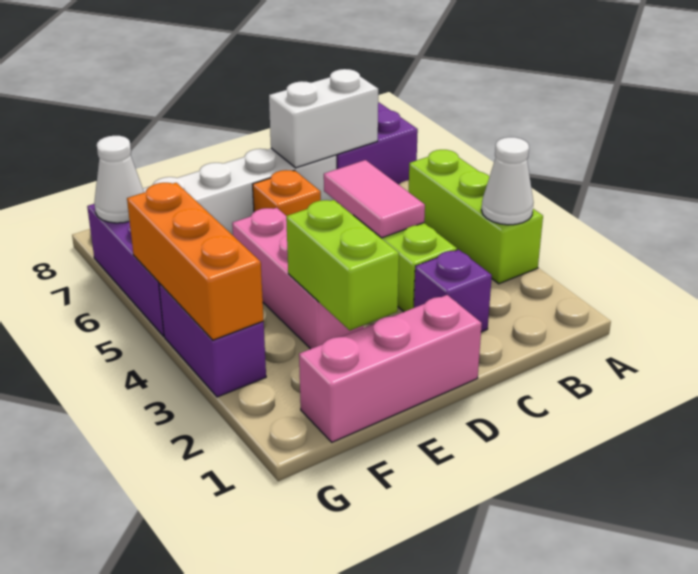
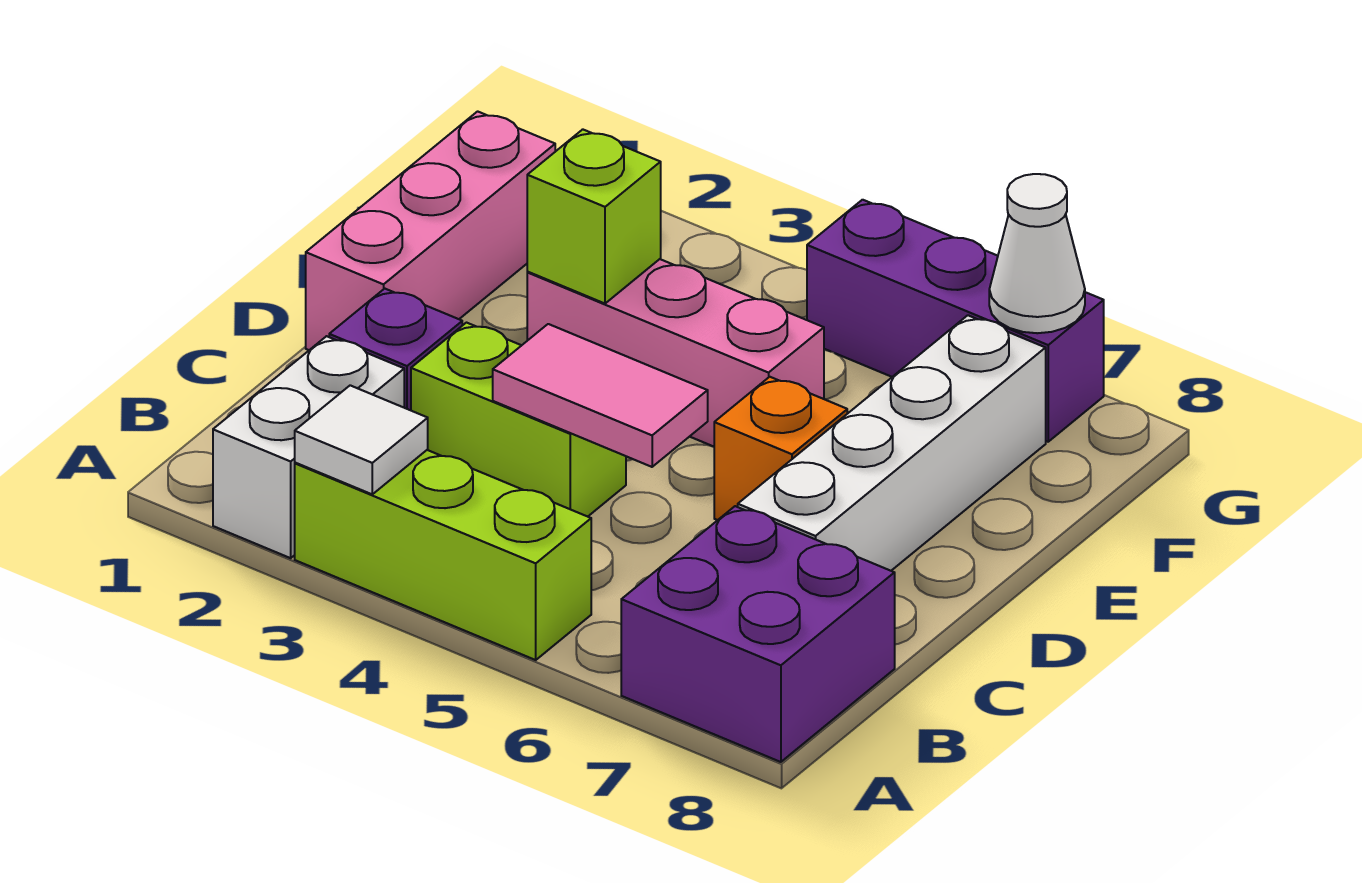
white 1x1 cone [481,137,534,225] -> white 1x1 tile [295,385,428,494]
white 1x2 brick [269,69,378,168] -> white 1x2 brick moved to [213,336,404,558]
lime 1x2 brick [286,200,399,330] -> lime 1x1 brick [527,129,661,303]
purple 1x2 brick [159,283,266,397] -> none
orange 1x3 brick [127,183,264,340] -> none

